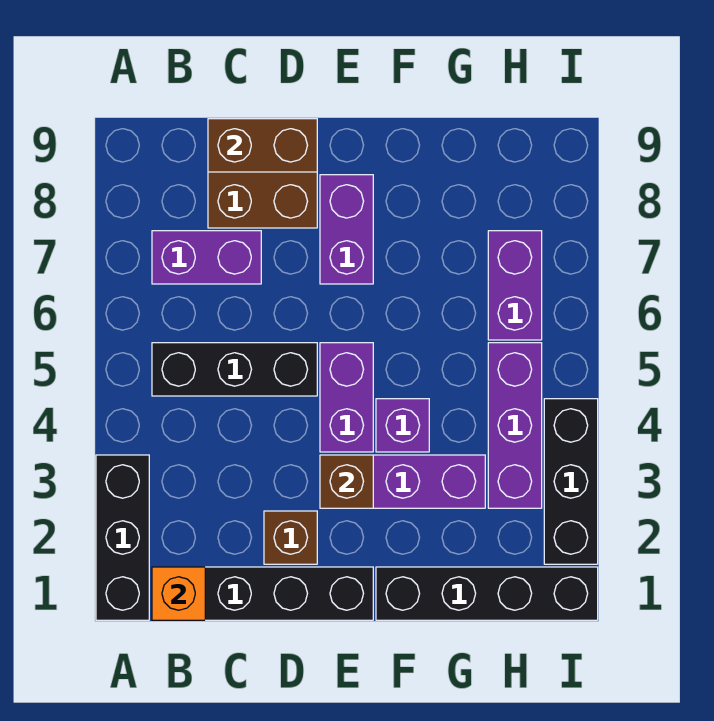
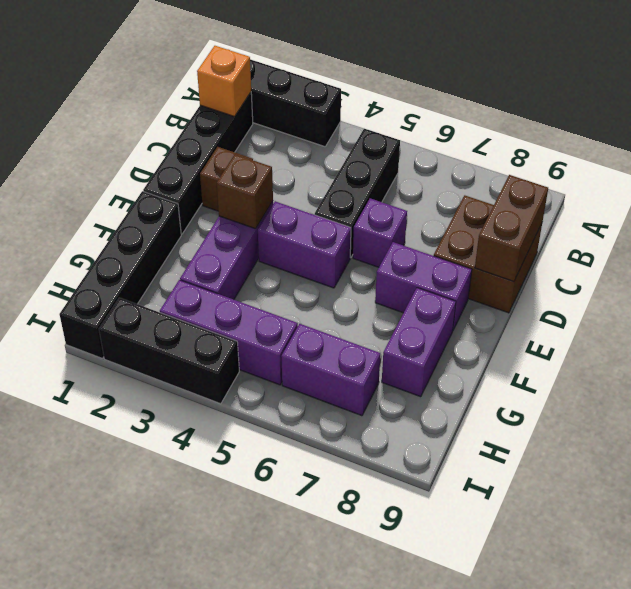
purple 1x2 brick [152,231,261,284] -> purple 1x2 brick moved to [382,288,456,397]
purple 1x1 brick [376,399,429,452] -> purple 1x1 brick moved to [353,198,407,267]

